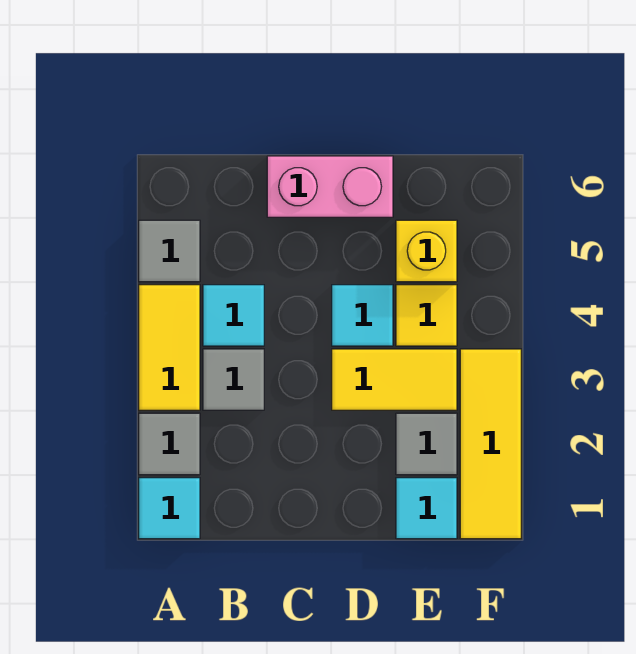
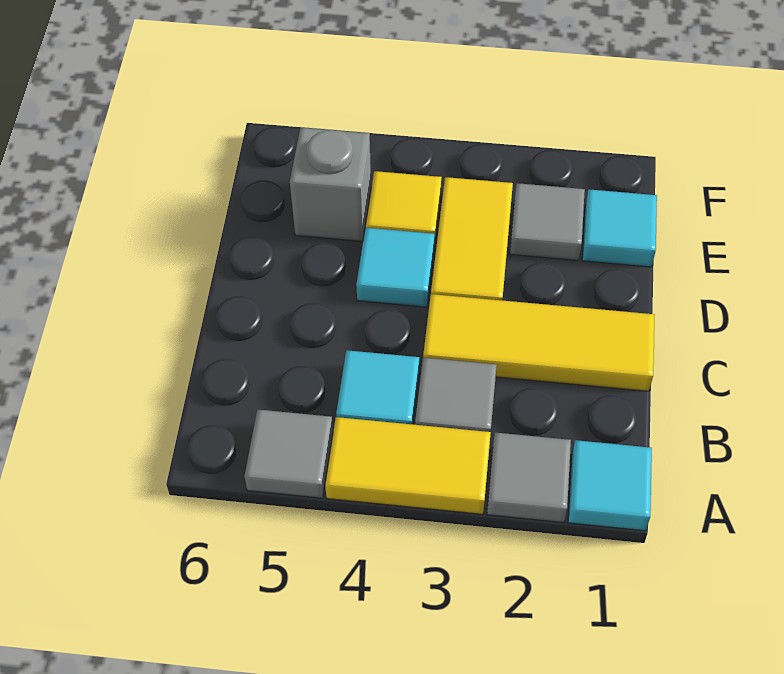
pink 1x2 brick [267,156,393,217] -> none
yellow 1x1 brick [396,220,457,282] -> grey 1x1 brick [290,127,371,241]
yellow 1x3 tile [460,349,521,539] -> yellow 1x3 tile moved to [423,294,654,391]

